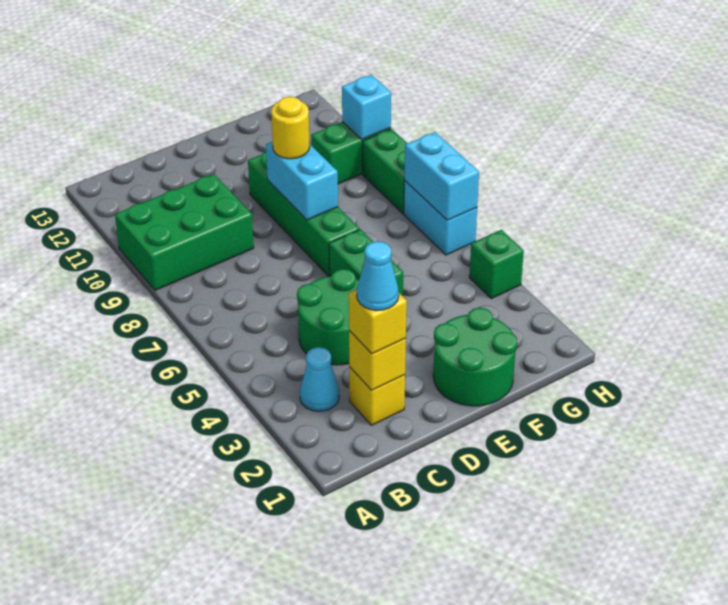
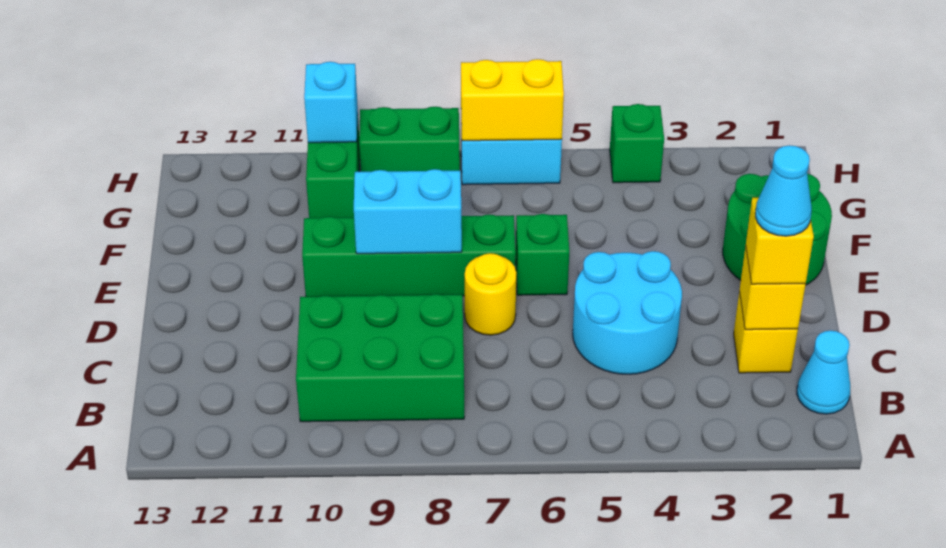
green 2x3 brick [115,174,254,290] -> green 2x3 brick turned to [296,294,464,422]
cyan 1x1 cone [300,347,339,411] -> cyan 1x1 cone moved to [797,331,850,414]
green 2x2 round brick [297,269,359,365] -> cyan 2x2 round brick [573,251,682,374]
green 1x2 brick [329,229,403,296] -> green 1x1 brick [516,214,569,295]
yellow 1x1 round brick [271,97,310,159] -> yellow 1x1 round brick moved to [465,253,516,335]
cyan 1x2 brick [404,132,479,220] -> yellow 1x2 brick [461,59,564,141]

